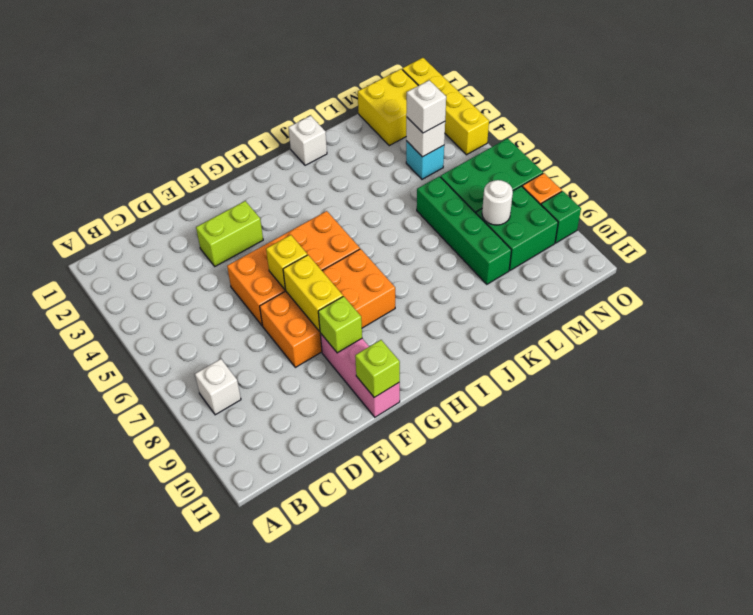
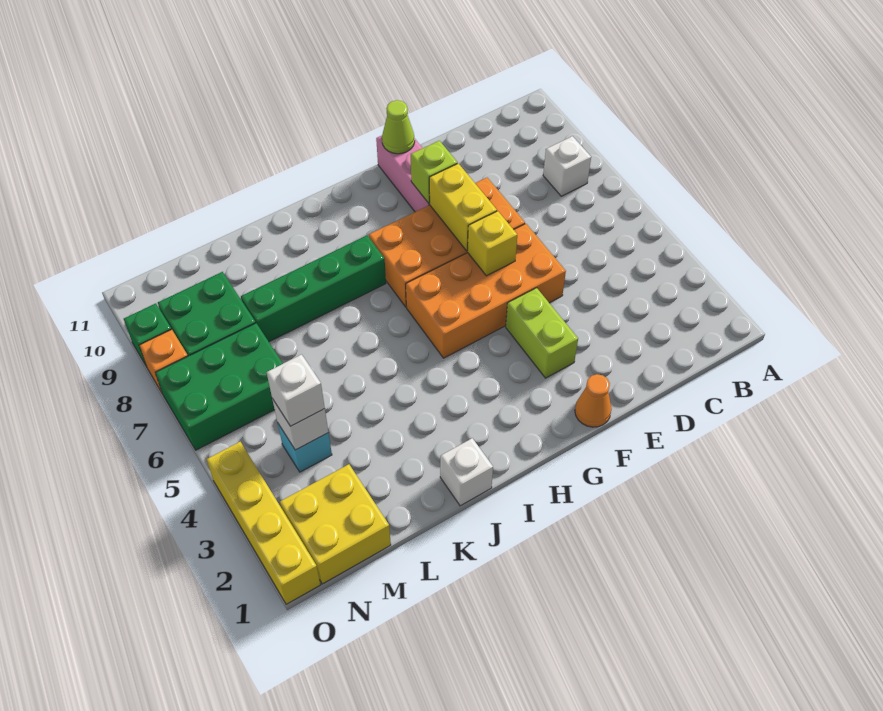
lime 1x2 brick [196,201,263,266] -> lime 1x2 brick turned to [506,288,578,378]
none -> orange 1x1 cone [575,374,611,427]
lime 1x1 brick [355,340,400,397] -> lime 1x1 cone [382,100,415,154]
green 1x4 brick [417,176,511,284] -> green 1x4 brick turned to [241,235,386,342]
white 1x1 round brick [482,180,513,225] -> none

